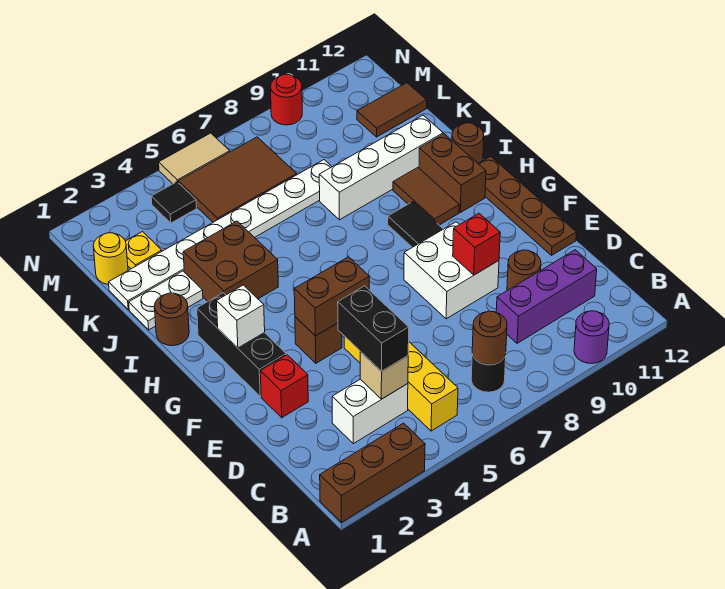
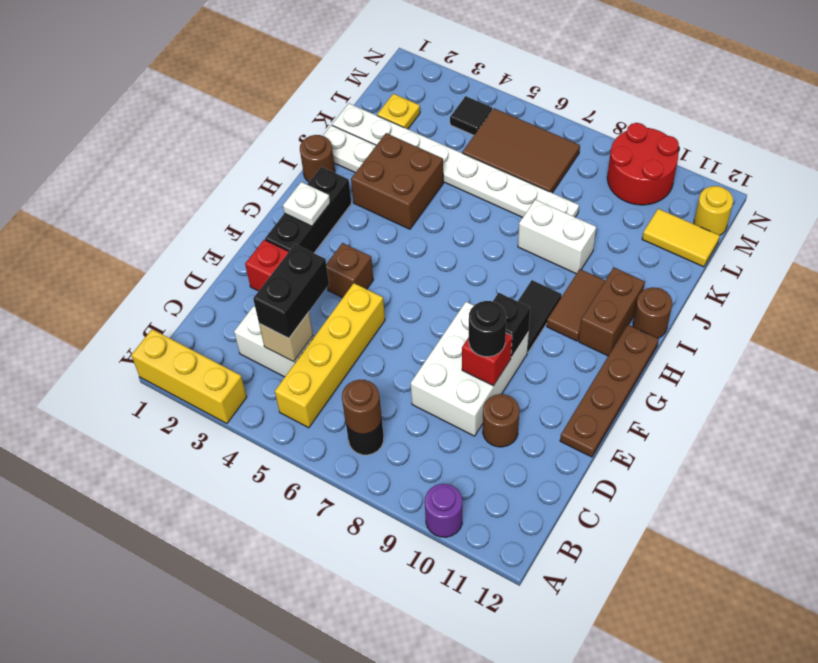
brown 1x3 brick [320,423,425,522] -> yellow 1x3 brick [131,329,247,423]
purple 1x3 brick [496,250,597,343] -> none
white 2x2 brick [404,222,499,319] -> white 2x3 brick [411,302,529,436]
none -> black 1x1 round brick [469,301,506,357]
brown 1x2 brick [294,257,369,336] -> none
none -> black 1x1 brick [493,293,530,357]
white 1x1 brick [216,285,265,348] -> white 1x1 plate [283,182,330,226]
white 1x4 brick [319,115,443,220] -> white 1x2 brick [518,200,596,274]
yellow 1x1 round brick [93,233,128,285] -> yellow 1x1 round brick moved to [694,186,733,235]
brown 1x2 tile [357,83,427,137] -> yellow 1x2 tile [642,209,720,267]
tan 1x2 tile [159,133,230,184] -> none
red 1x1 round brick [271,74,302,125] -> red 2x2 round brick [607,123,679,205]

